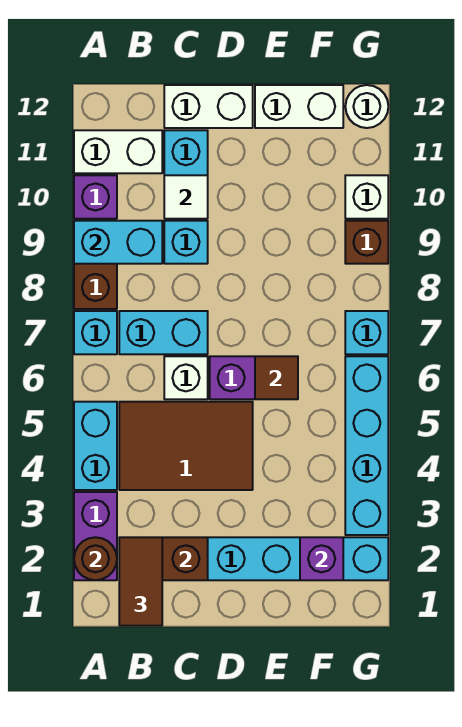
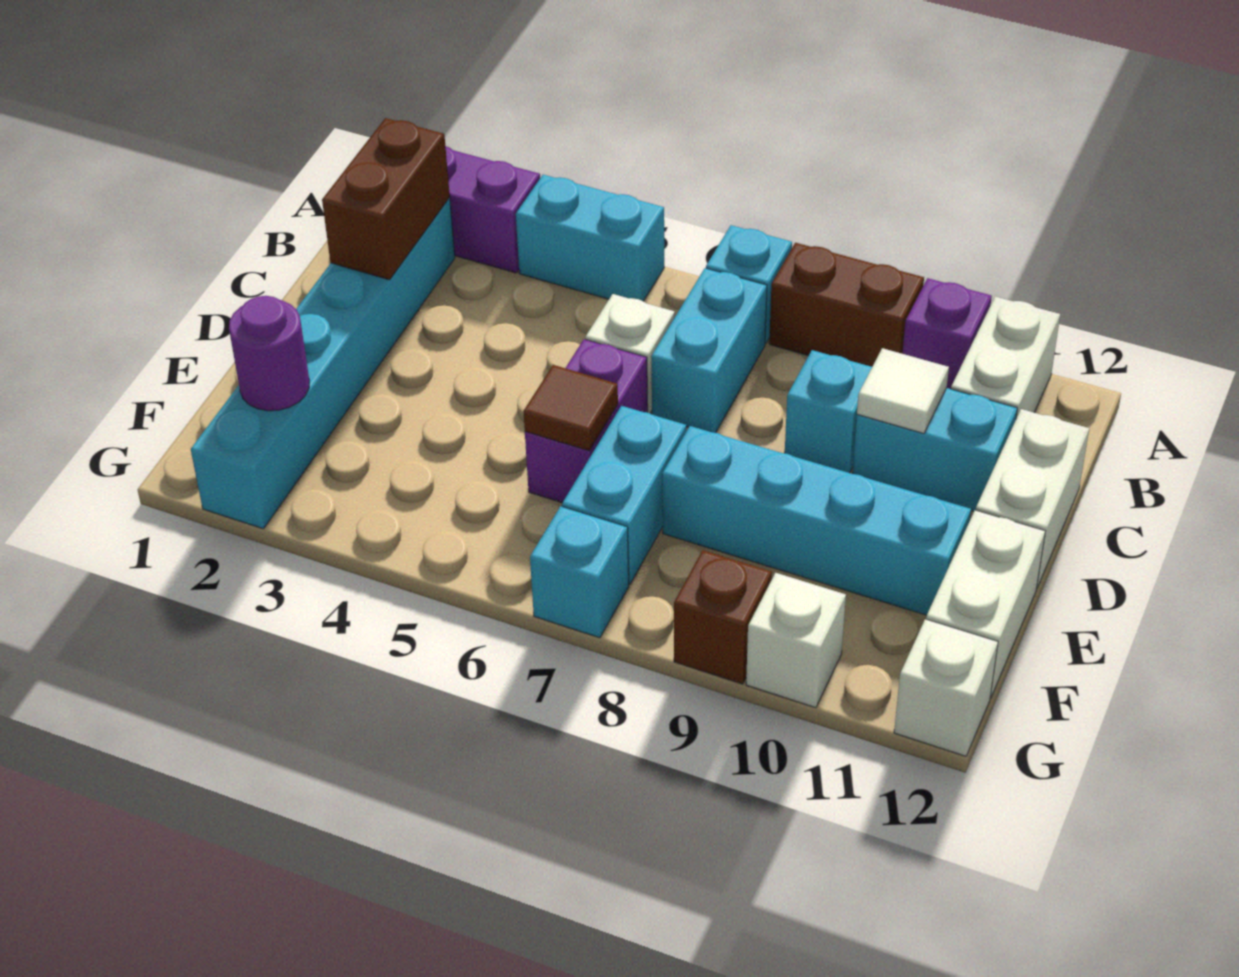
brown 1x1 round brick [74,537,117,580] -> none
cyan 1x2 brick [74,221,162,264] -> cyan 1x2 brick moved to [562,406,686,584]
brown 1x2 tile [119,537,162,626] -> none
brown 2x3 tile [119,402,253,490] -> none
purple 1x1 brick [300,537,343,580] -> purple 1x1 round brick [229,296,309,411]
cyan 1x4 brick [345,356,388,535] -> cyan 1x4 brick moved to [662,426,971,615]
white 1x1 round brick [345,85,388,128] -> white 1x1 brick [894,619,998,756]

